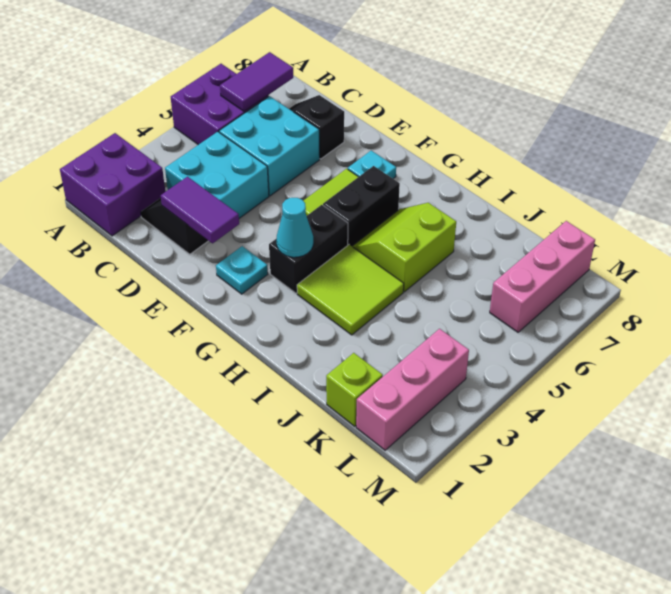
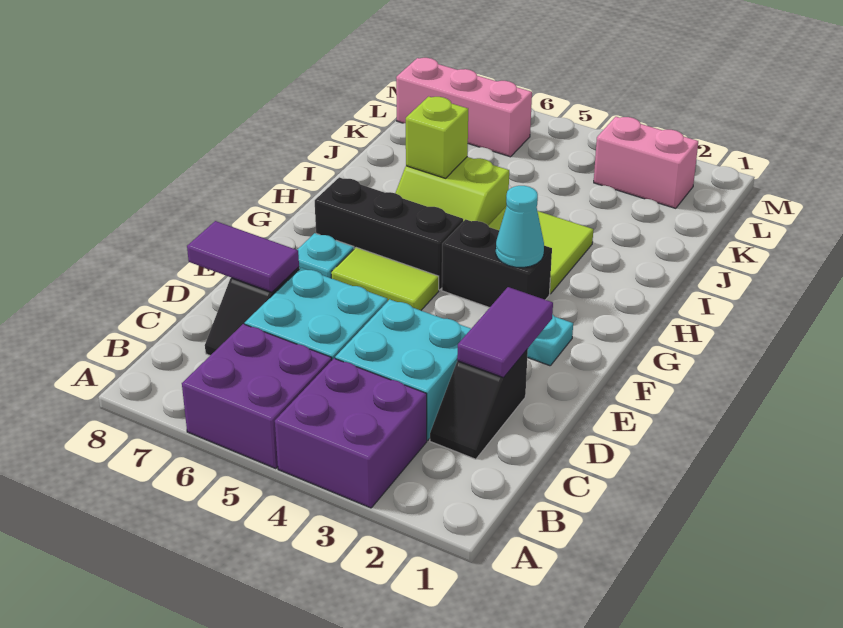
purple 2x2 brick [60,133,165,236] -> purple 2x2 brick moved to [275,358,427,508]
purple 1x2 tile [220,52,293,111] -> purple 1x2 tile moved to [187,221,299,292]
black 1x2 brick [323,166,400,246] -> black 1x3 brick [315,177,463,290]
lime 1x1 brick [326,353,383,426] -> lime 1x1 brick moved to [406,97,468,178]
pink 1x3 brick [356,329,469,450] -> pink 1x2 brick [594,117,698,208]

